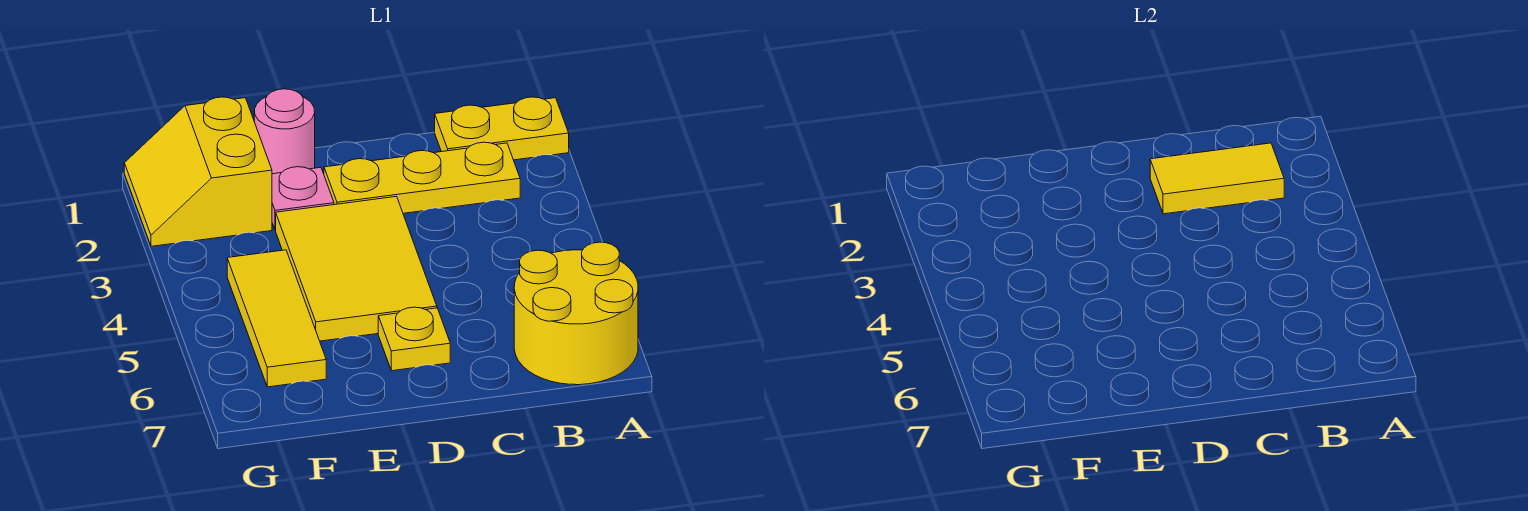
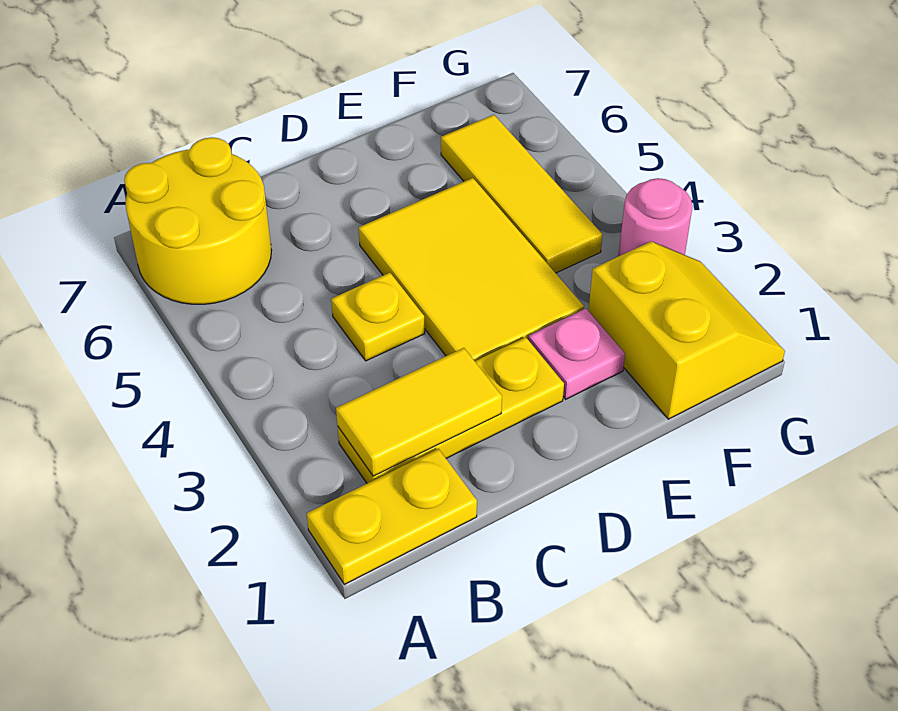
yellow 1x1 plate [378,307,450,371] -> yellow 1x1 plate moved to [331,273,425,361]
pink 1x1 round brick [254,89,315,174] -> pink 1x1 round brick moved to [618,178,693,256]

